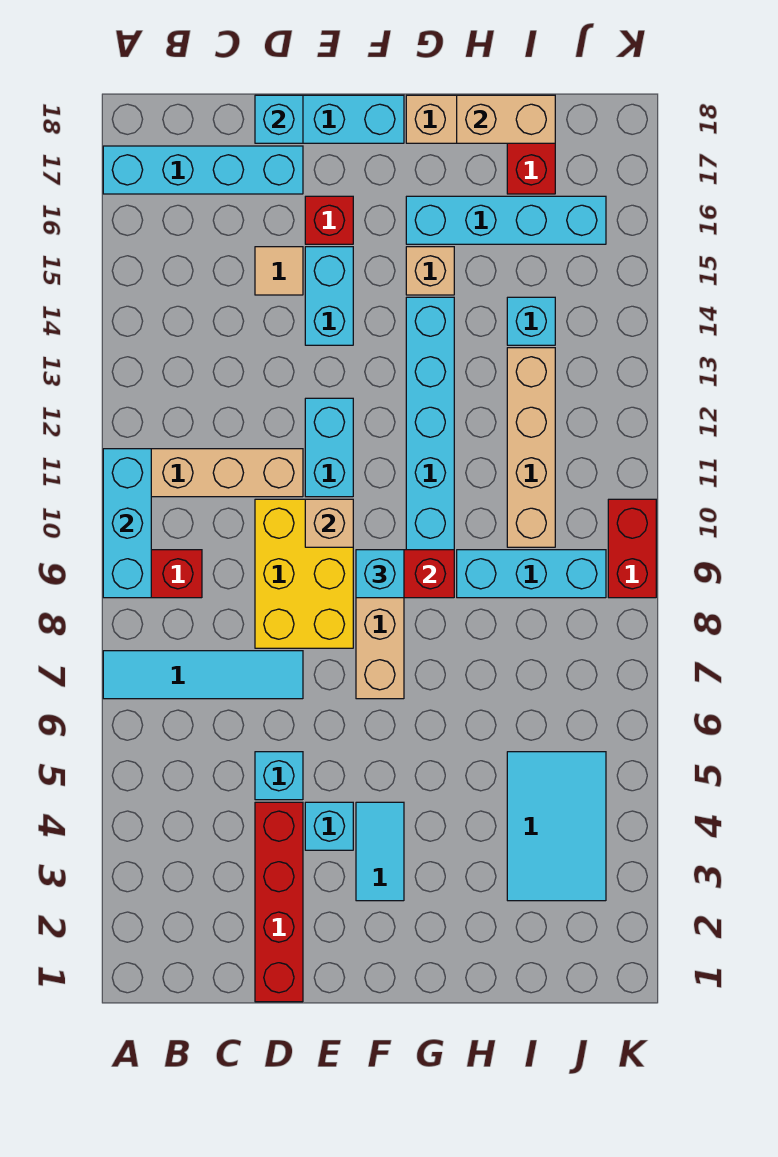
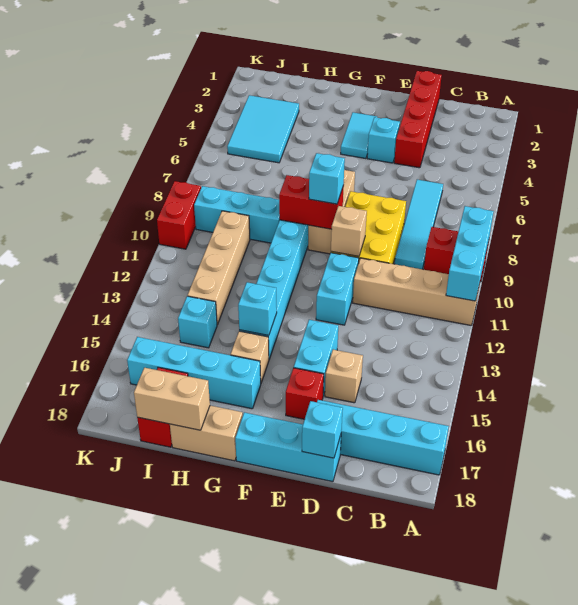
cyan 1x4 tile [103,651,303,699] -> cyan 1x4 tile turned to [395,180,443,269]
cyan 1x1 brick [255,752,303,800] -> cyan 1x1 brick moved to [238,282,277,335]
tan 1x1 tile [255,247,303,295] -> tan 1x1 brick [325,350,363,403]

